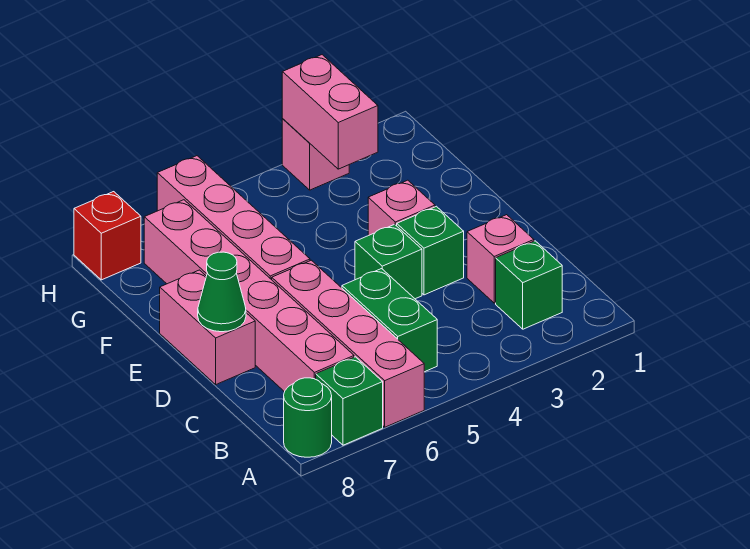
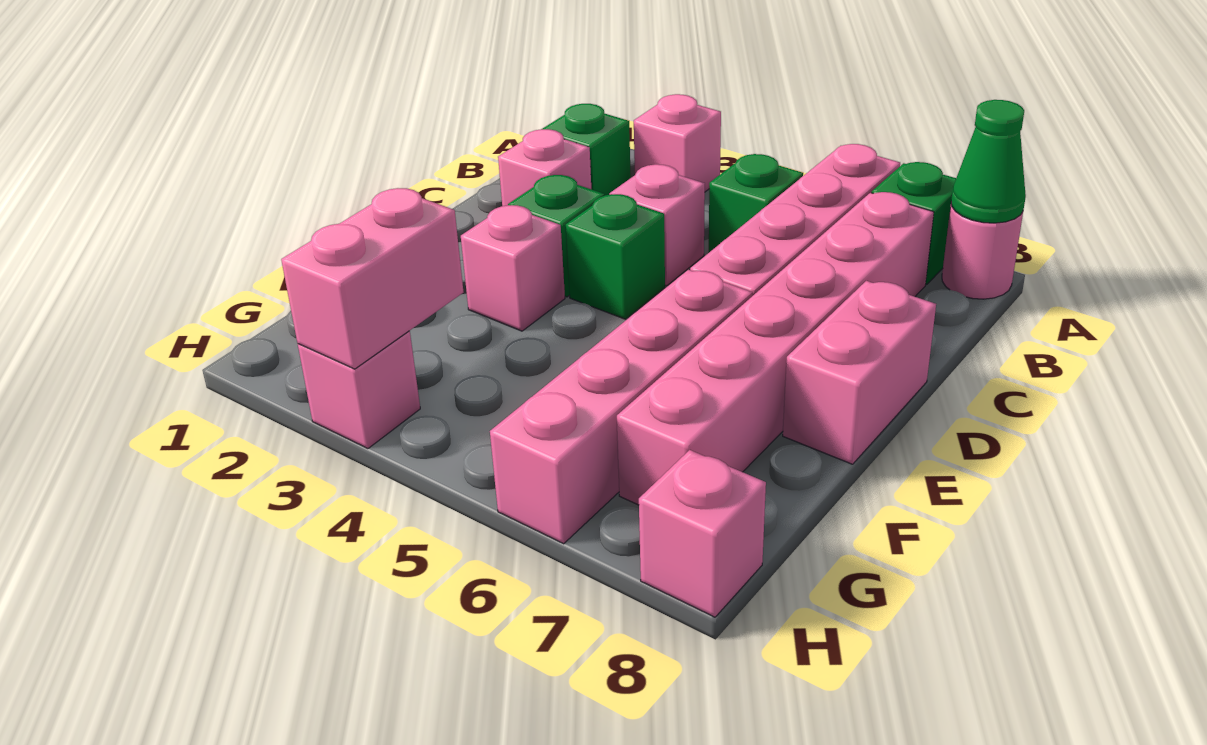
none -> pink 1x1 brick [634,94,721,192]
green 1x1 round brick [284,378,332,457] -> pink 1x1 round brick [942,205,1023,299]
green 1x2 brick [342,269,437,372] -> green 1x1 brick [709,154,803,252]
none -> pink 1x1 brick [609,164,705,286]
green 1x1 cone [198,252,246,332] -> green 1x1 cone moved to [951,100,1026,223]
red 1x1 brick [74,192,141,280] -> pink 1x1 brick [639,450,766,617]

